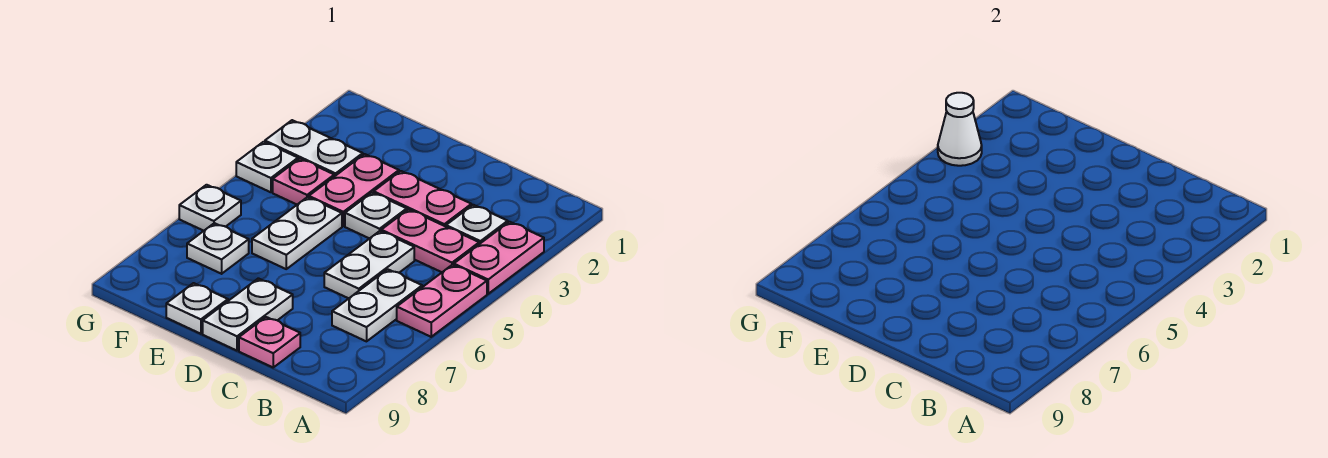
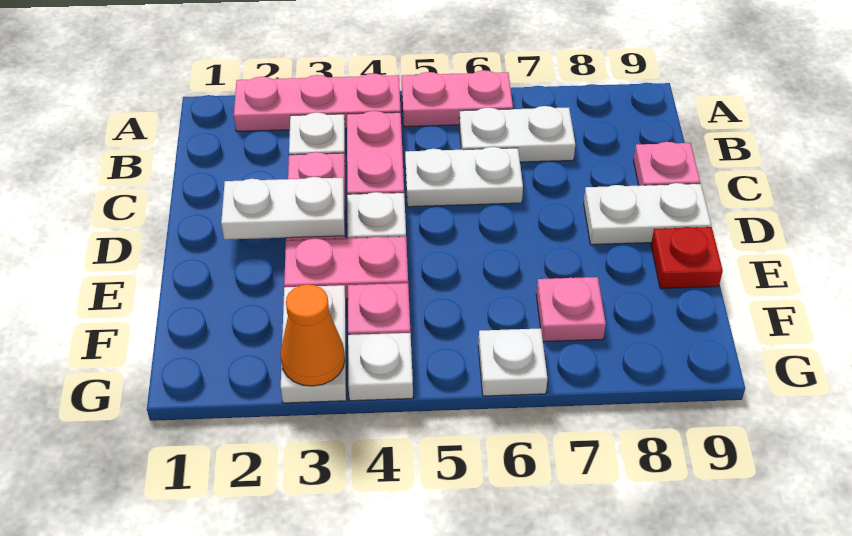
pink 1x2 plate [454,222,544,294] -> pink 1x3 plate [234,73,401,131]
white 1x2 plate [252,197,342,269] -> white 1x2 plate moved to [221,177,345,240]
white 1x1 plate [166,283,228,334] -> red 1x1 plate [651,227,723,289]
white 1x1 plate [187,223,249,274] -> pink 1x1 plate [536,277,606,342]
white 1x1 cone [938,93,982,166] -> orange 1x1 cone [280,284,345,386]

